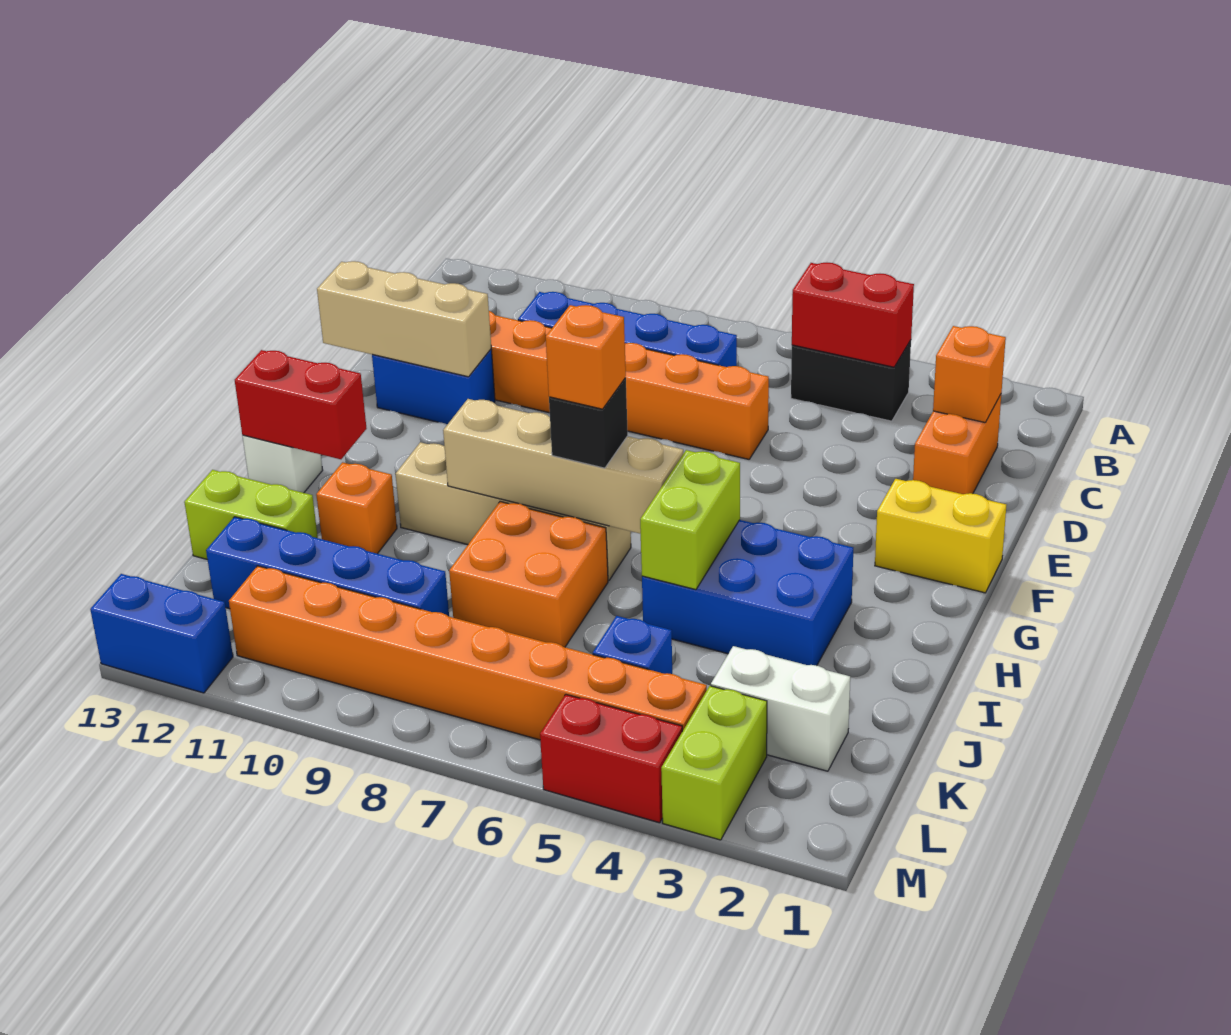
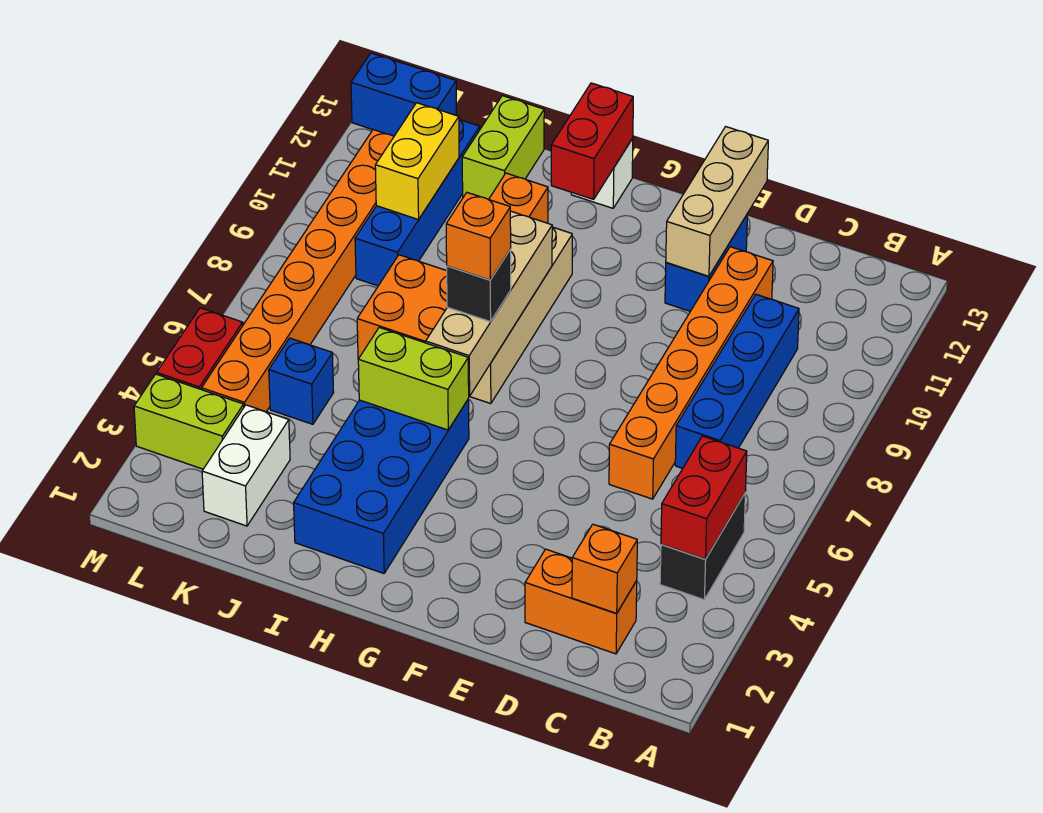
yellow 1x2 brick [875,479,1006,593] -> yellow 1x2 brick moved to [375,103,459,220]
blue 2x3 brick [642,520,853,666] -> blue 2x4 brick [294,399,469,573]
blue 1x2 brick [90,574,233,693] -> blue 1x2 brick turned to [351,53,456,136]

